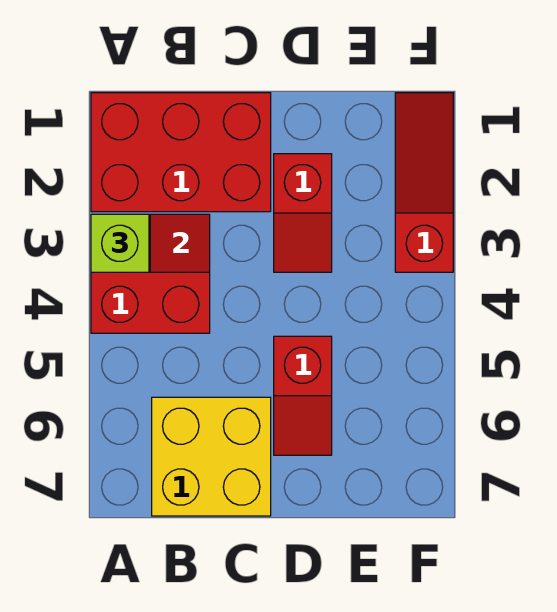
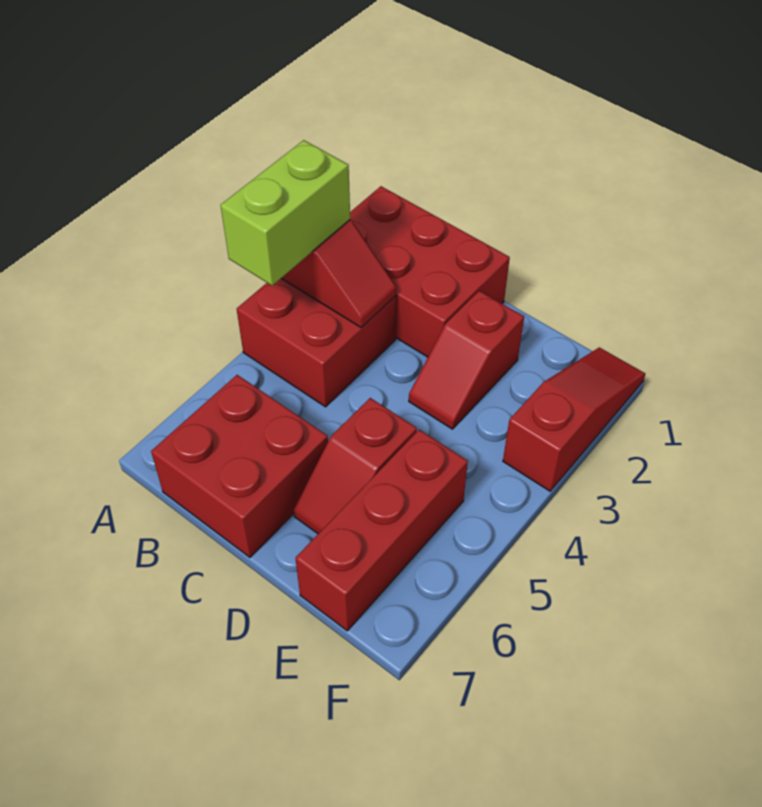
lime 1x1 brick [91,214,149,272] -> lime 1x2 brick [221,140,350,286]
yellow 2x2 brick [152,397,271,516] -> red 2x2 brick [151,375,328,557]
none -> red 1x3 brick [295,429,468,631]

